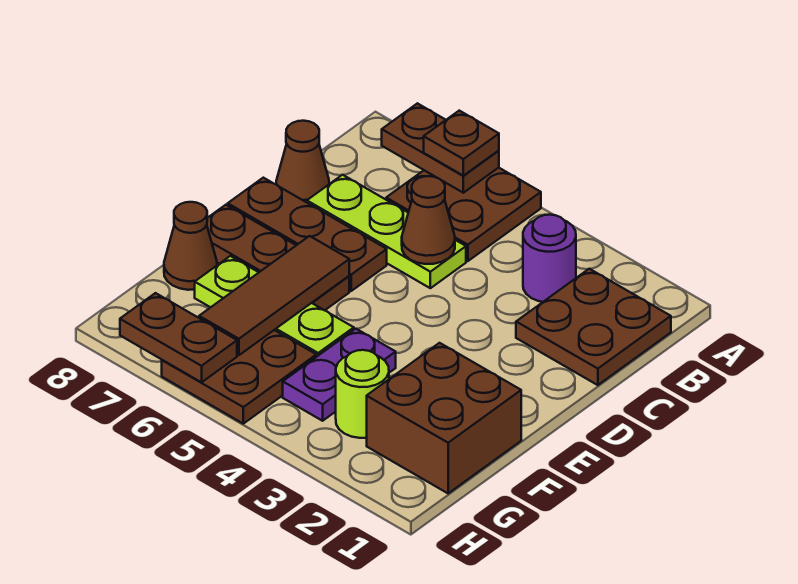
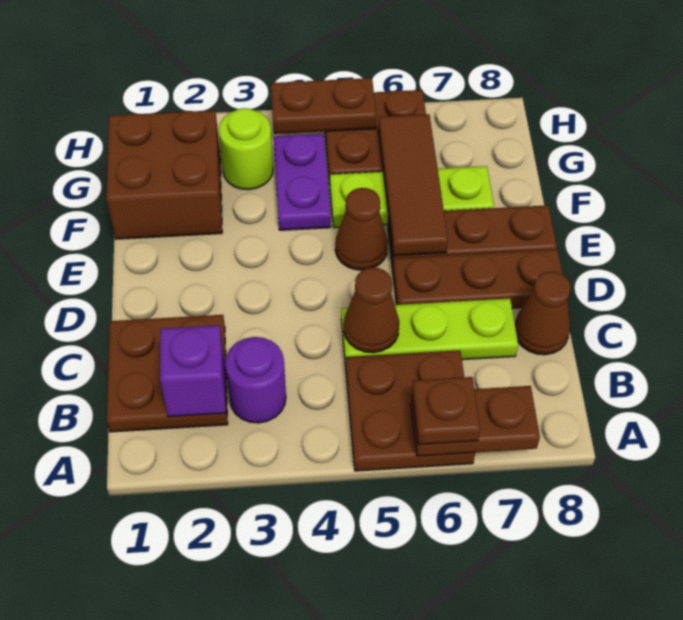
none -> purple 1x1 brick [160,325,226,417]
brown 1x1 cone [164,202,217,290] -> brown 1x1 cone moved to [335,188,388,270]
brown 1x2 plate [120,293,237,382] -> brown 1x2 plate moved to [271,78,376,134]

